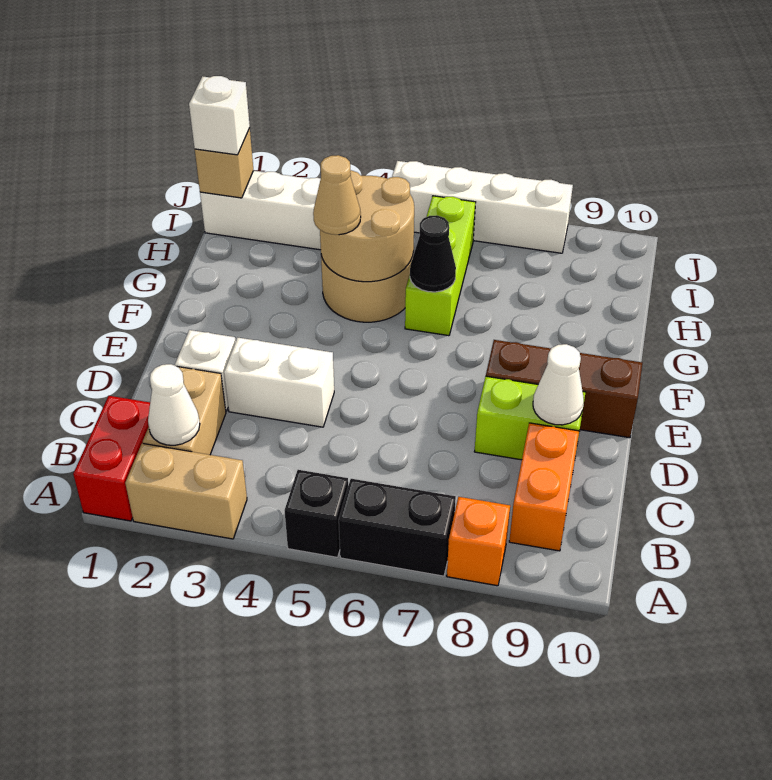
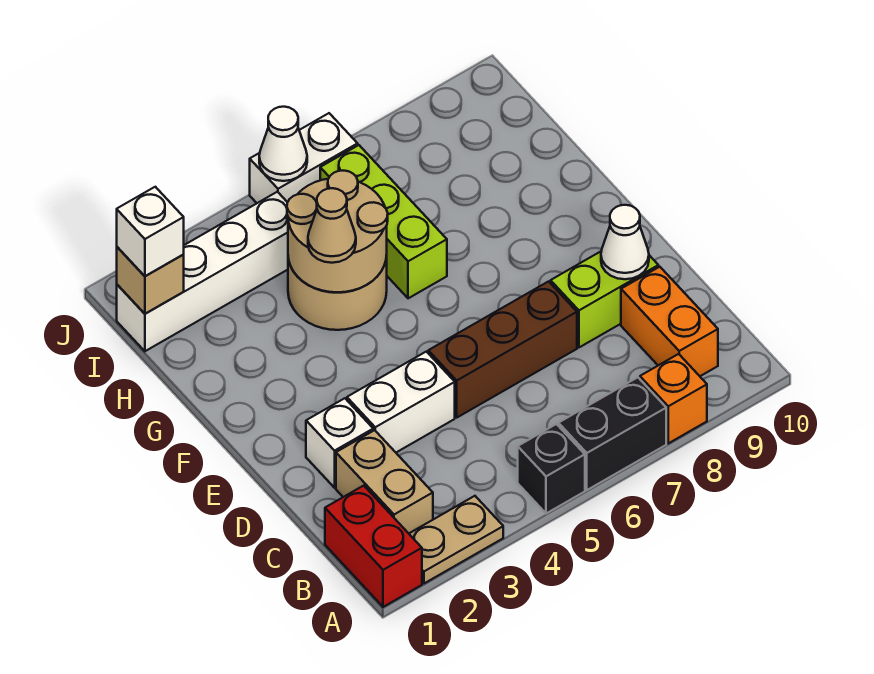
tan 1x2 brick [125,443,247,539] -> tan 1x2 plate [409,496,503,583]
white 1x1 cone [148,364,200,445] -> white 1x1 cone moved to [259,107,307,181]
brown 1x3 brick [486,340,642,438] -> brown 1x3 brick moved to [428,282,577,417]
black 1x1 cone [410,215,456,292] -> none
white 1x4 brick [392,161,573,253] -> white 1x2 brick [250,113,358,203]

